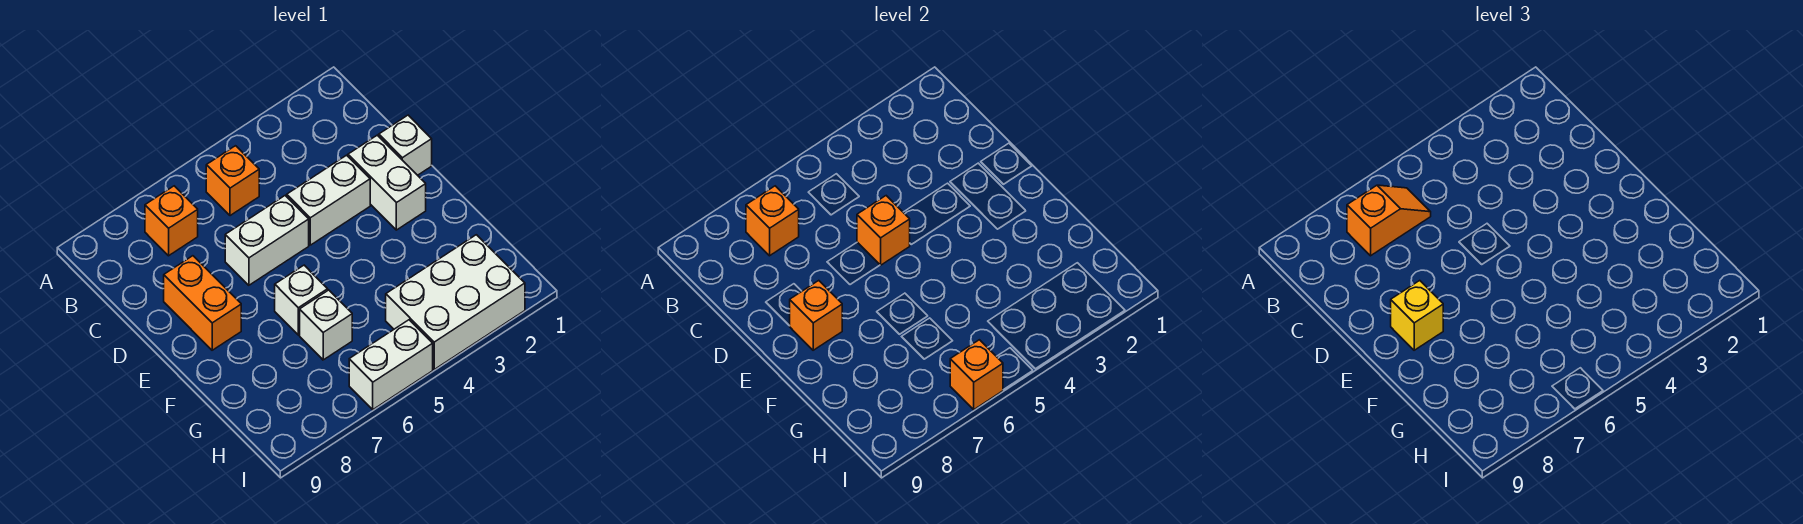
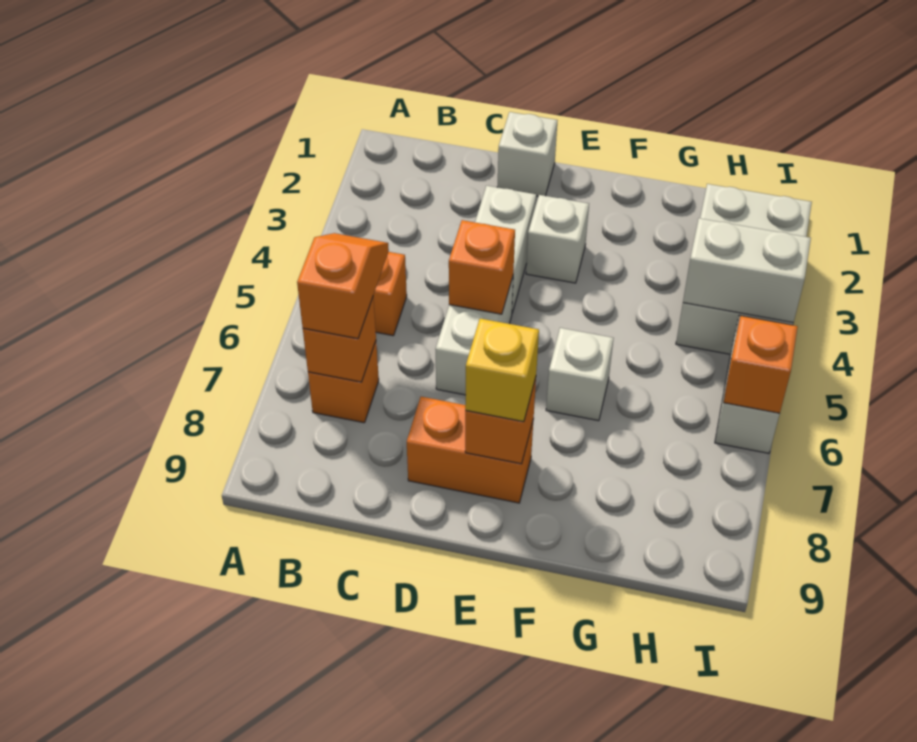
white 1x2 brick [348,135,426,230] -> white 1x2 brick moved to [683,218,811,323]
white 1x1 brick [300,290,352,360] -> white 1x1 brick moved to [526,195,589,283]

